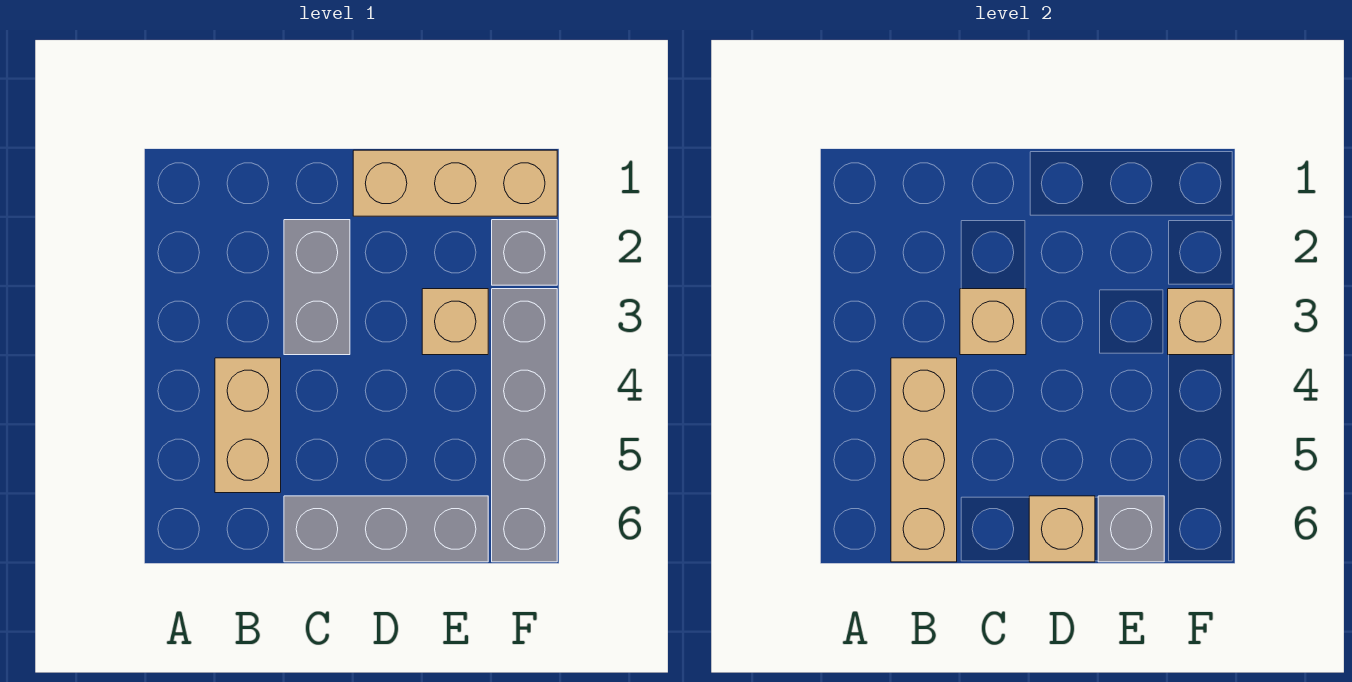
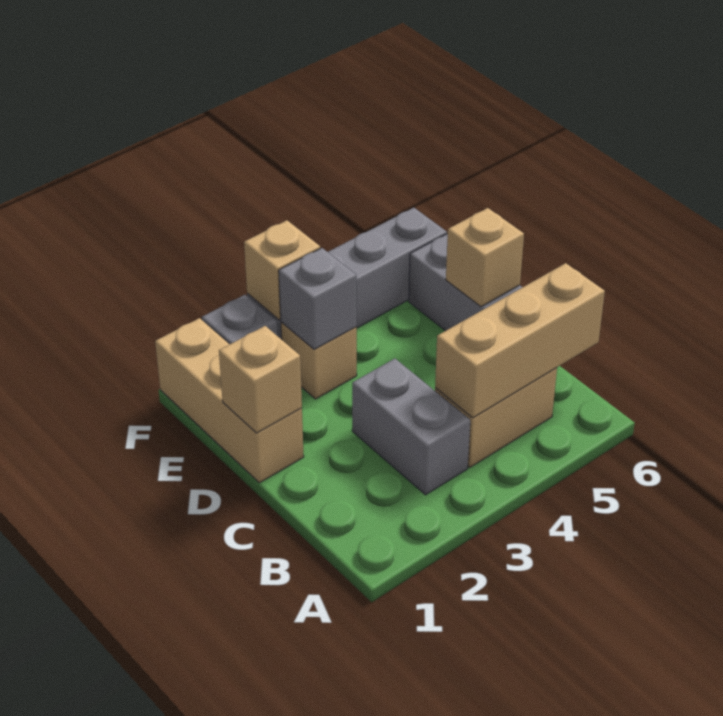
grey 1x2 brick [284,220,350,355] -> grey 1x2 brick turned to [352,359,470,495]
tan 1x1 brick [960,289,1026,355] -> tan 1x1 brick moved to [219,326,302,433]
grey 1x1 brick [1098,496,1164,562] -> grey 1x1 brick moved to [279,248,357,350]

